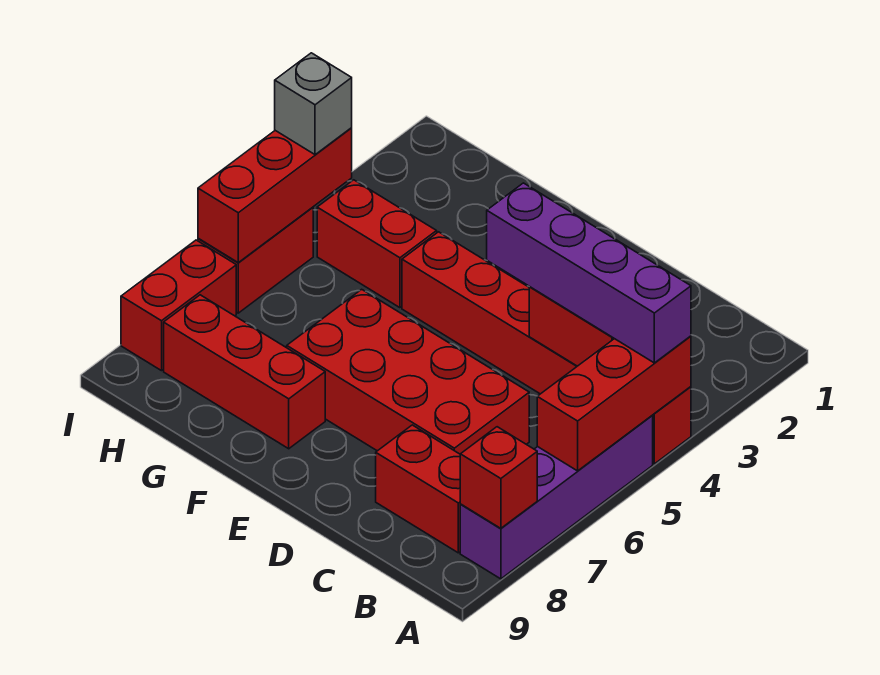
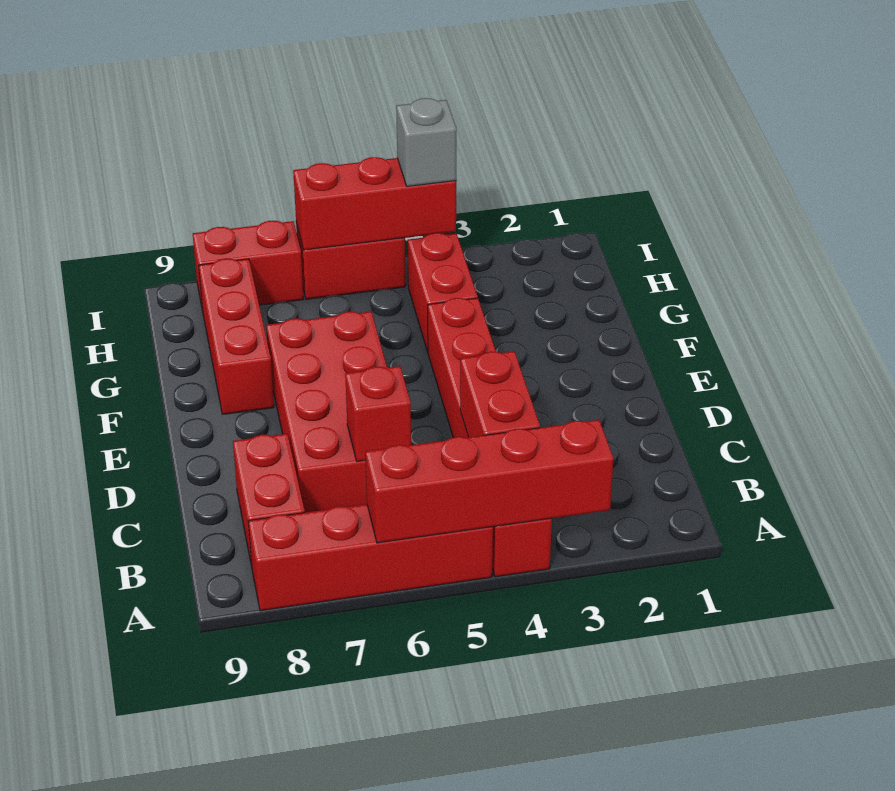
red 1x3 brick [537,336,691,471] -> red 1x4 brick [365,420,614,543]
purple 1x4 brick [487,183,691,363] -> none
purple 1x4 brick [460,416,653,579] -> red 1x4 brick [248,504,493,611]
red 1x1 brick [460,427,537,528] -> red 1x1 brick moved to [345,366,411,462]

